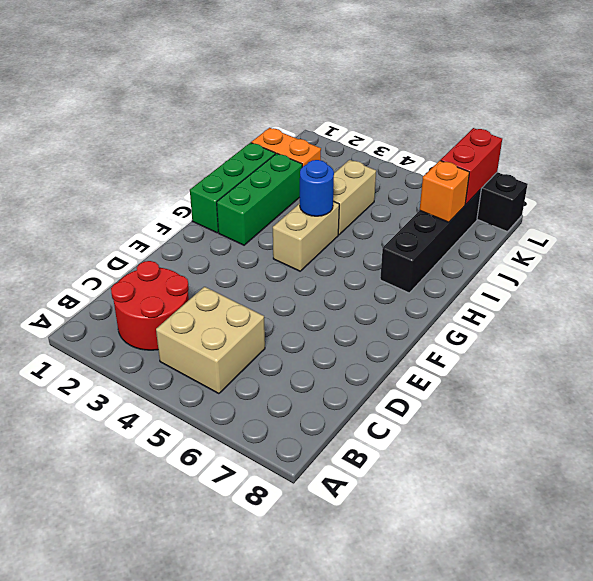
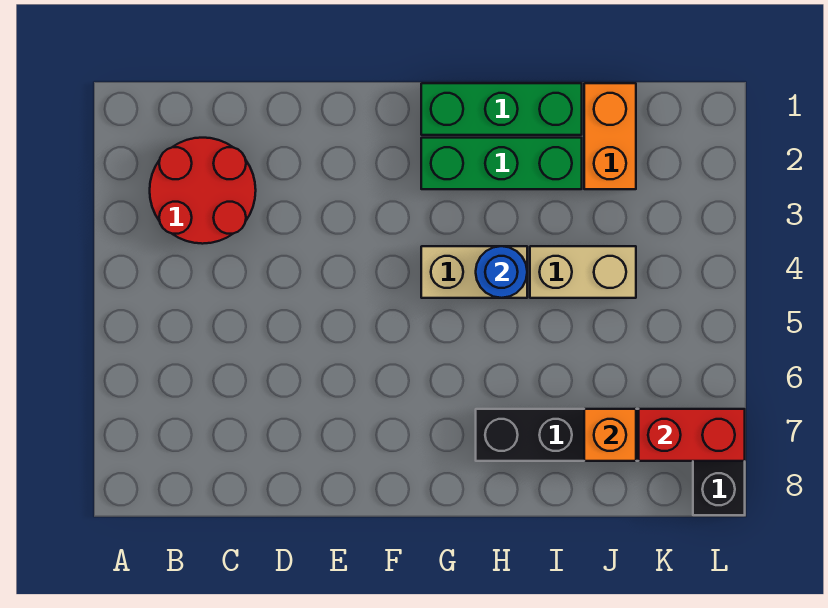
tan 2x2 brick [156,287,265,394] -> none

